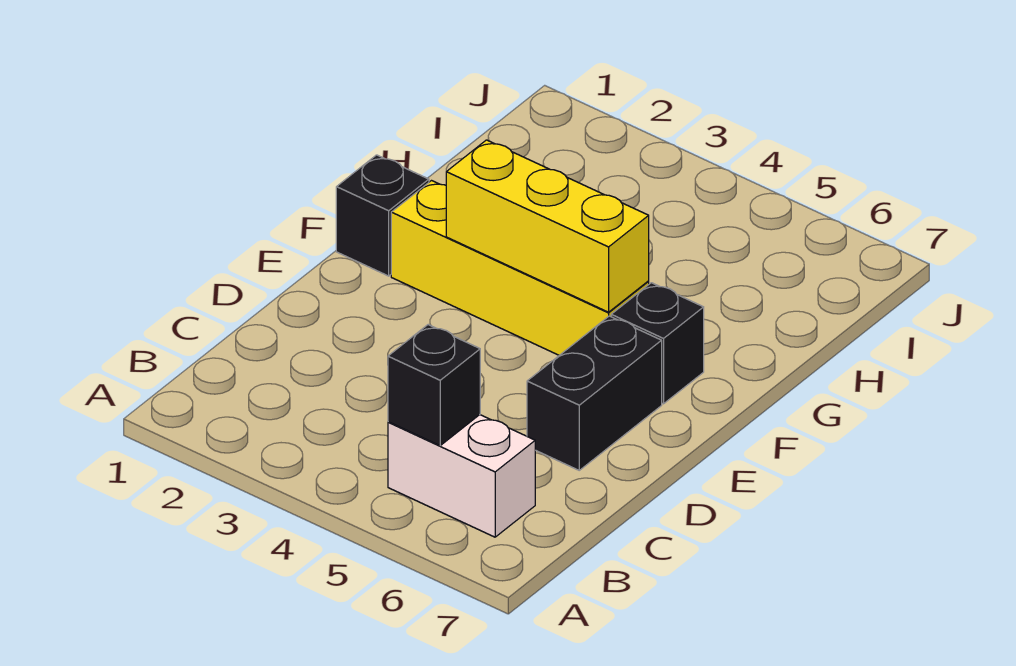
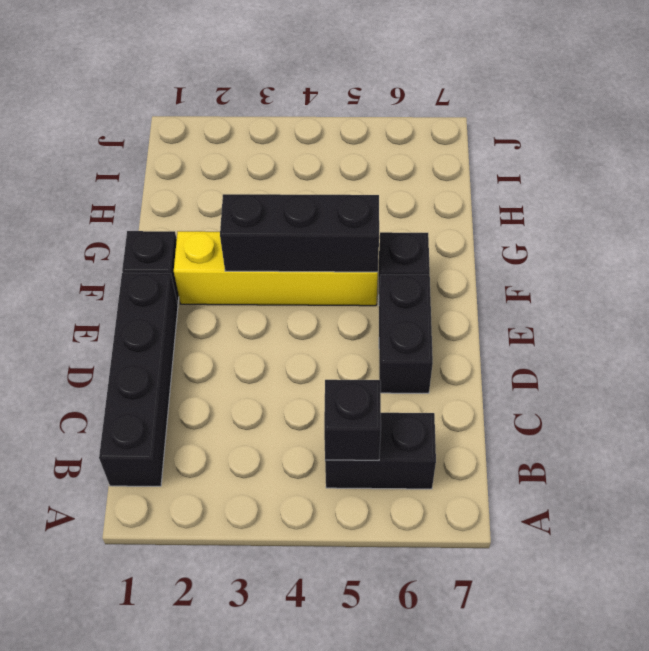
none -> black 1x4 brick [99,273,178,486]
white 1x2 brick [388,415,535,537] -> black 1x2 brick [325,413,436,489]
yellow 1x3 brick [446,140,649,312] -> black 1x3 brick [220,194,379,272]

